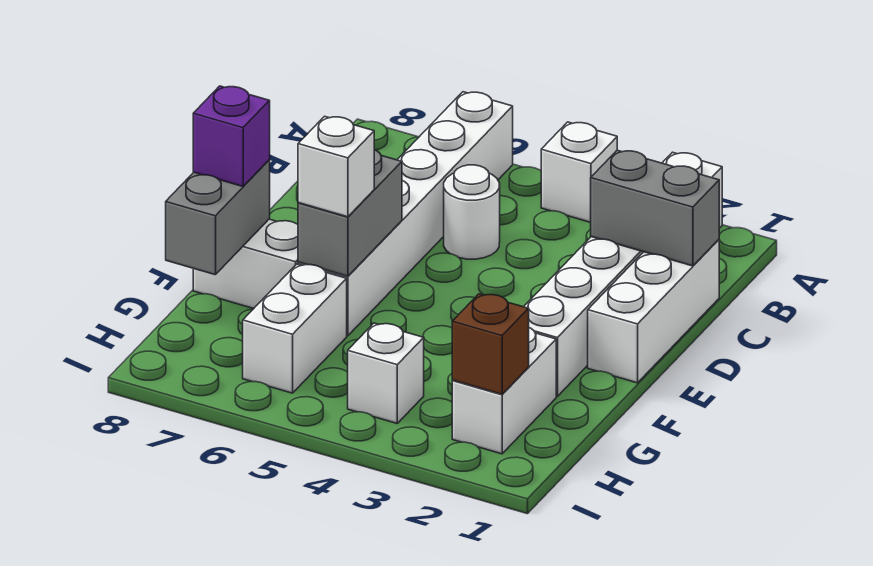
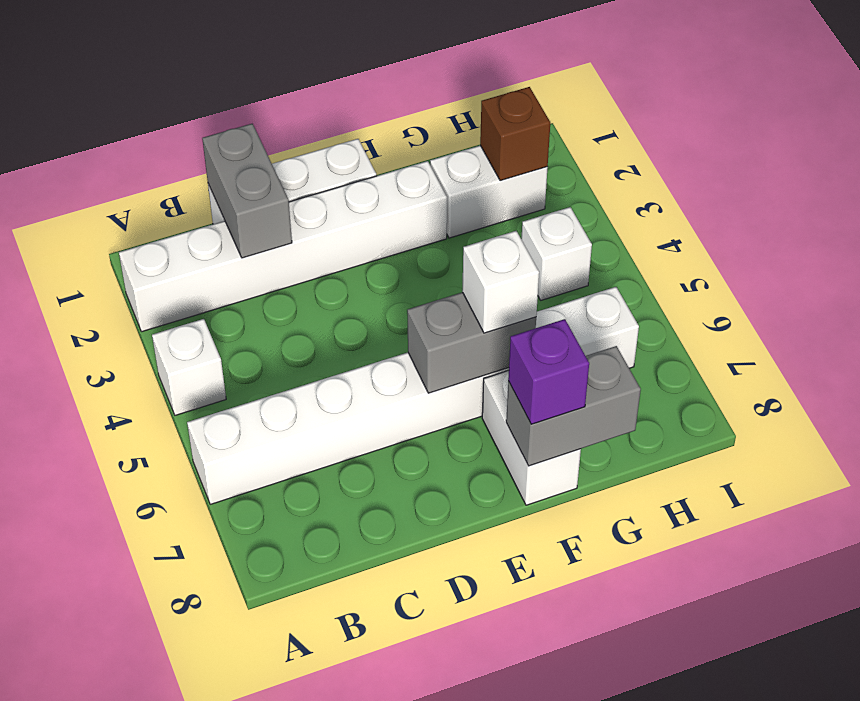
white 1x1 round brick [444,165,500,259] -> none

